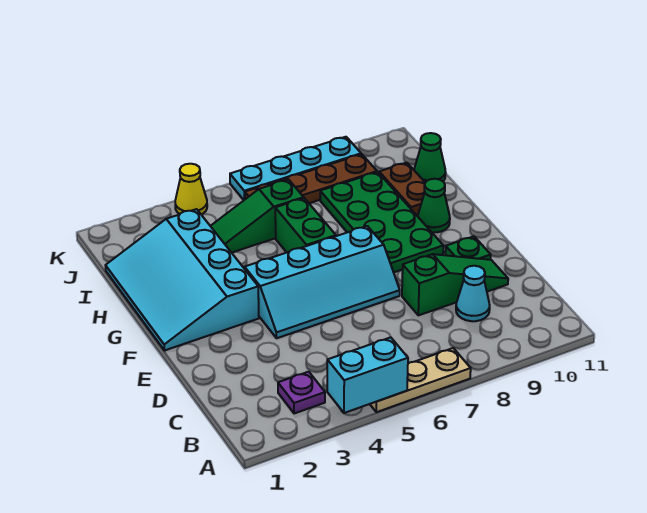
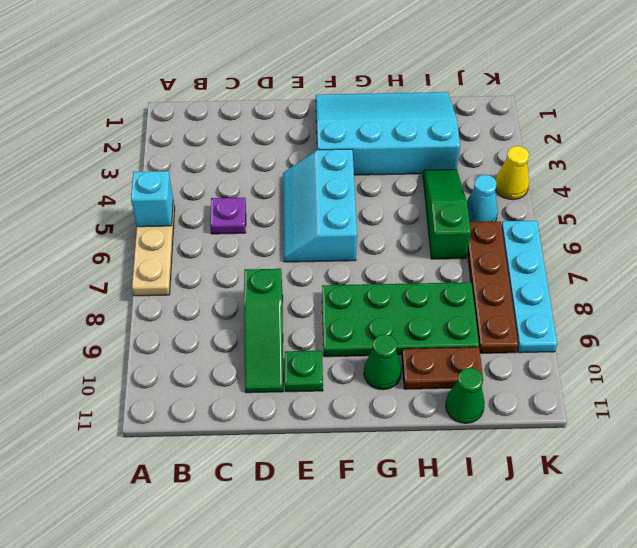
cyan 1x2 brick [327,337,408,413] -> cyan 1x1 brick [131,171,173,227]
purple 1x1 plate [278,372,325,414] -> purple 1x1 plate moved to [210,198,246,234]
cyan 1x1 cone [456,266,490,321] -> cyan 1x1 cone moved to [467,175,498,222]
cyan 2x4 slope [245,226,400,338] -> cyan 2x3 slope [283,149,357,262]
green 1x2 brick [275,198,336,252] -> none

